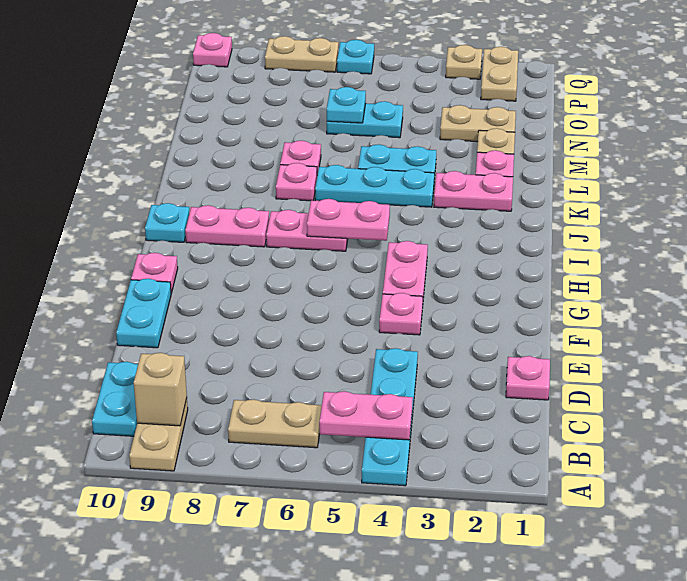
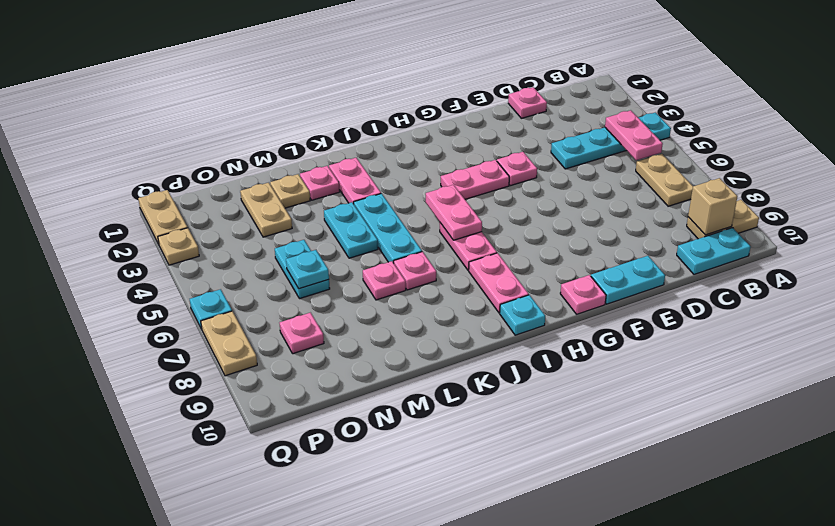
tan 1x2 plate [481,47,518,101] -> tan 1x2 plate turned to [138,190,188,244]
pink 1x1 plate [193,33,232,67] -> pink 1x1 plate moved to [280,313,324,354]

